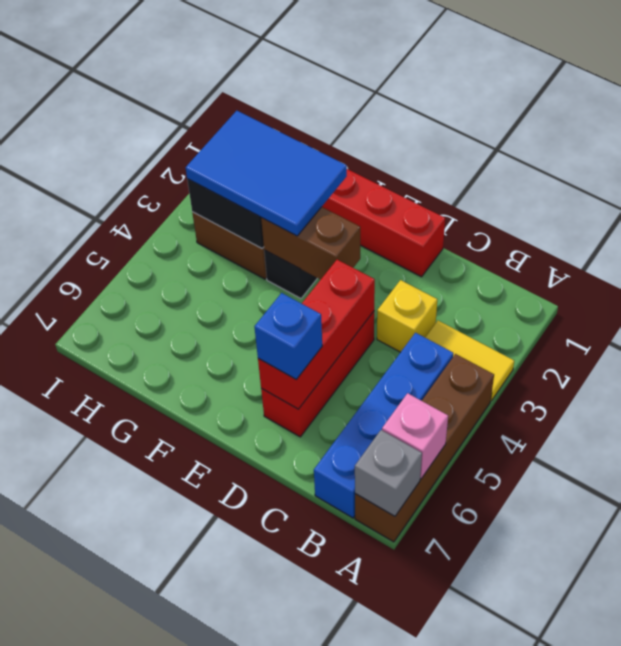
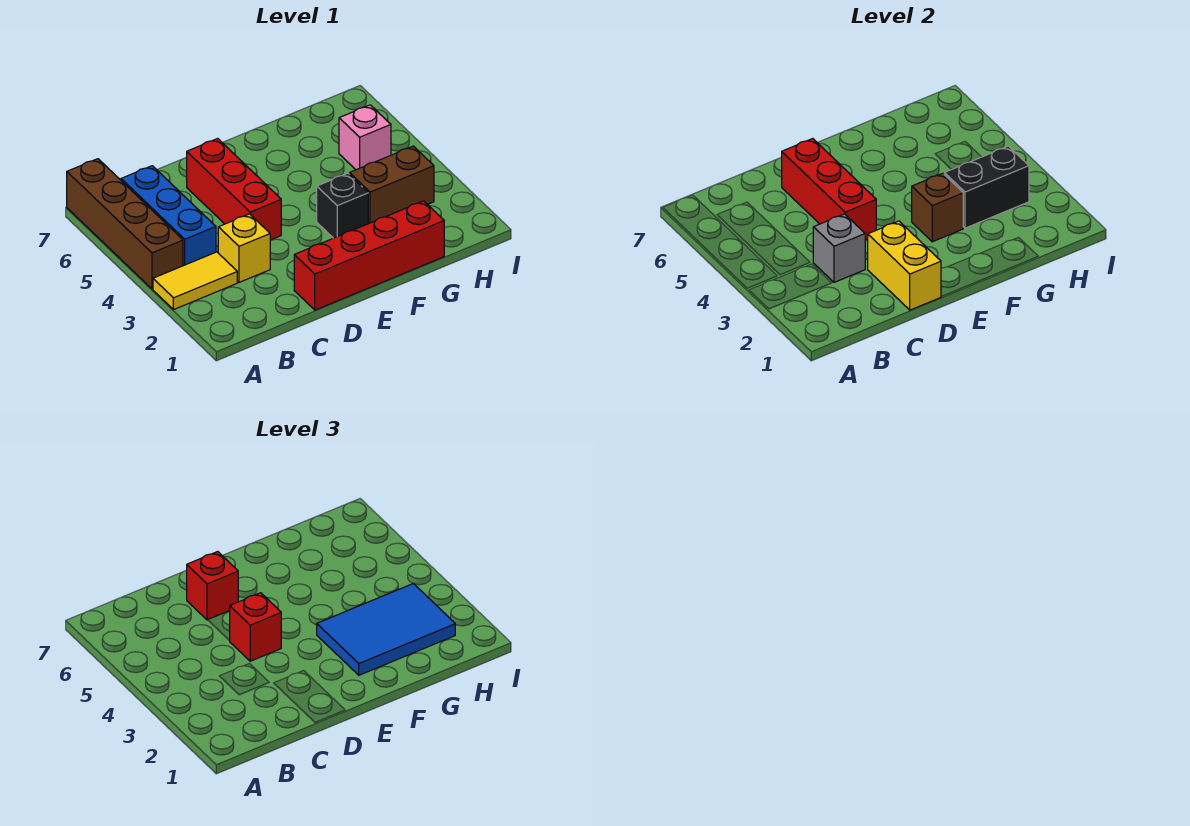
pink 1x1 brick [382,393,448,479] -> pink 1x1 brick moved to [339,105,391,170]
grey 1x1 brick [355,430,422,516] -> grey 1x1 brick moved to [813,214,865,282]
blue 1x4 brick [314,333,453,518] -> blue 1x3 brick [121,166,216,266]
none -> yellow 1x2 brick [868,221,941,310]
none -> red 1x1 brick [230,593,281,661]
blue 1x1 brick [254,293,322,379] -> red 1x1 brick [186,552,238,620]
brown 1x2 brick [261,207,360,280] -> brown 1x1 brick [912,173,963,242]

